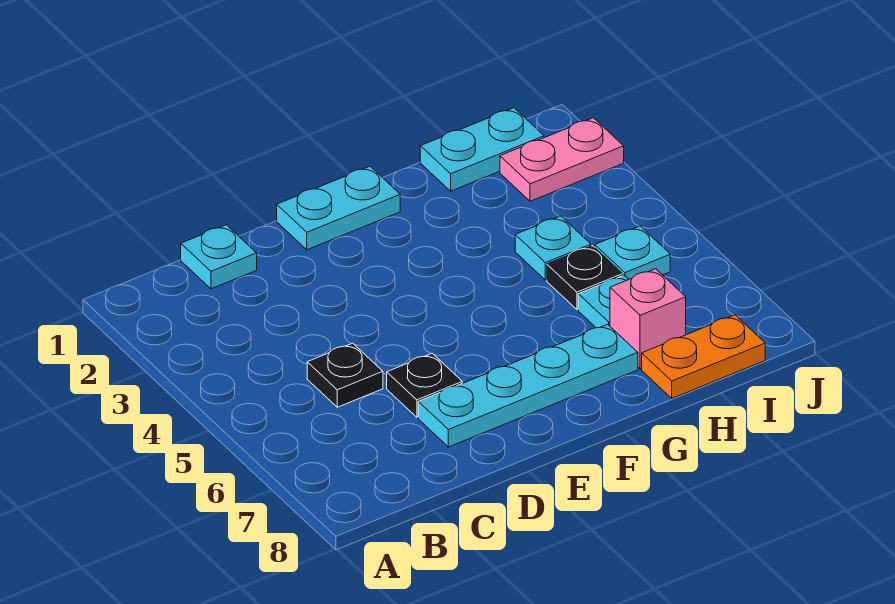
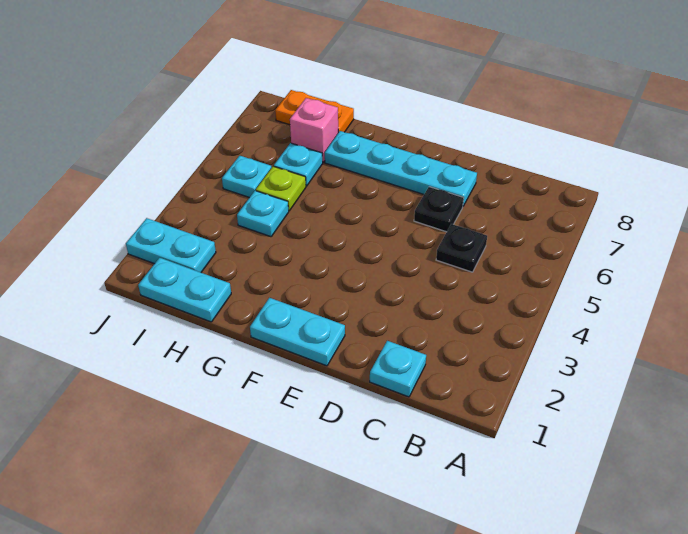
black 1x1 plate [547,246,623,310] -> lime 1x1 plate [256,166,306,211]
pink 1x2 plate [500,118,624,201] -> cyan 1x2 plate [126,218,216,272]

